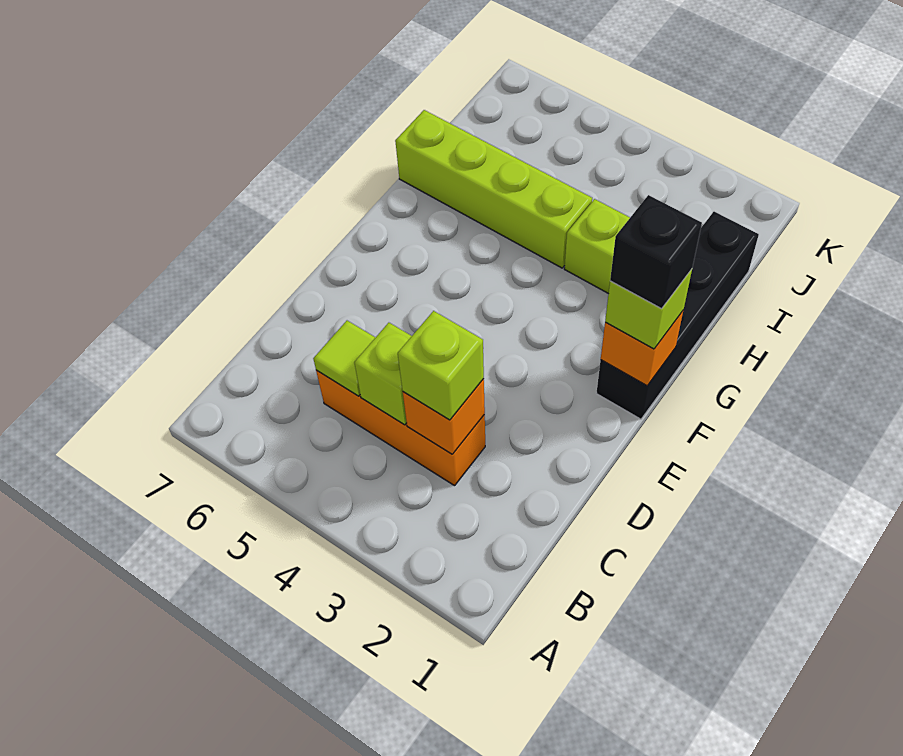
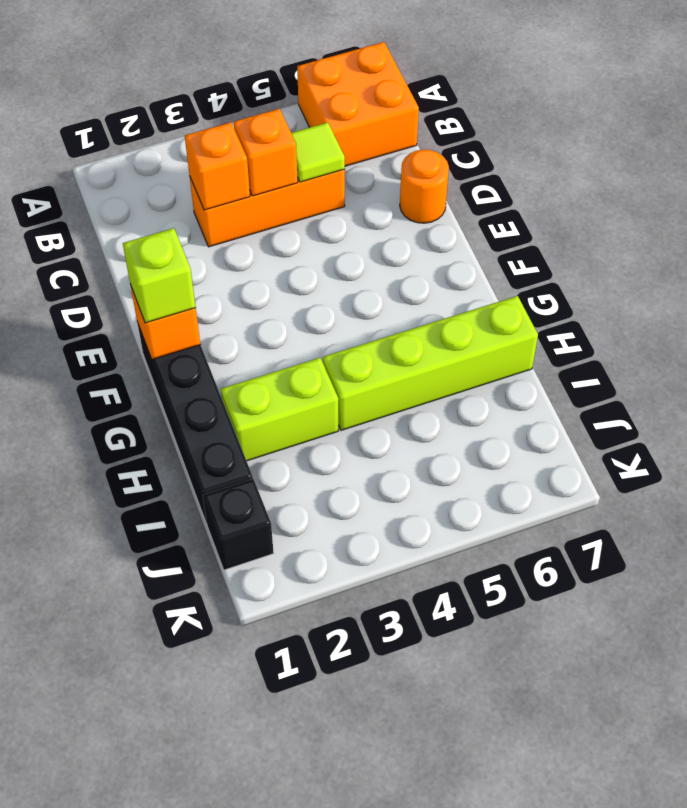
none -> orange 2x2 brick [297,42,419,166]
lime 1x1 brick [398,311,484,420] -> none
lime 1x1 brick [354,323,412,425] -> orange 1x1 brick [234,109,298,196]
none -> orange 1x1 round brick [400,150,449,223]
black 1x1 brick [610,195,702,309] -> black 1x1 brick moved to [203,479,274,570]

